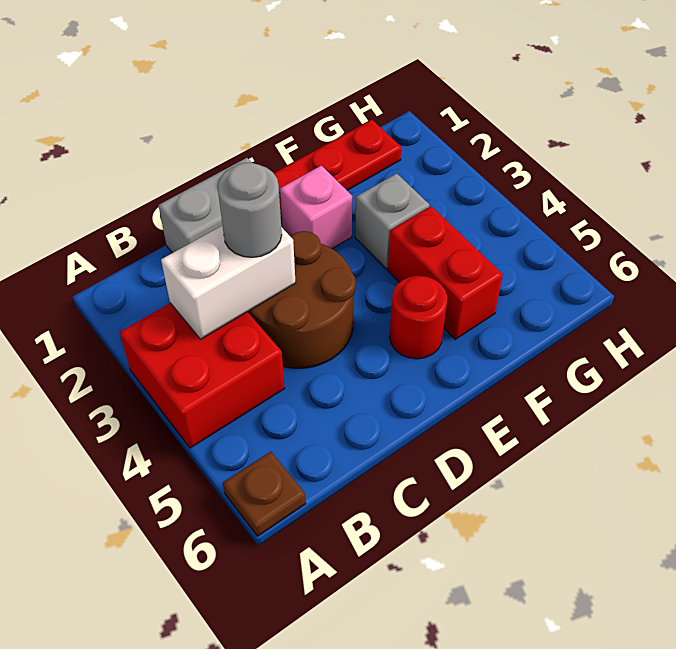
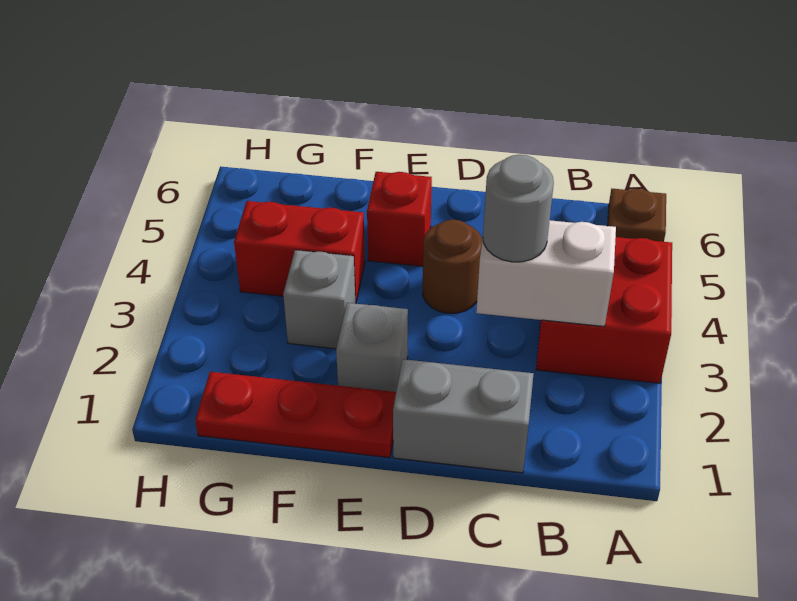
brown 2x2 round brick [248,231,356,368] -> brown 1x1 round brick [423,220,482,313]
pink 1x1 brick [280,166,352,249] -> grey 1x1 brick [336,303,408,392]
red 1x1 round brick [389,276,448,359] -> red 1x1 brick [367,172,432,266]
red 1x2 brick [388,206,503,339] -> red 1x2 brick turned to [234,201,365,304]

